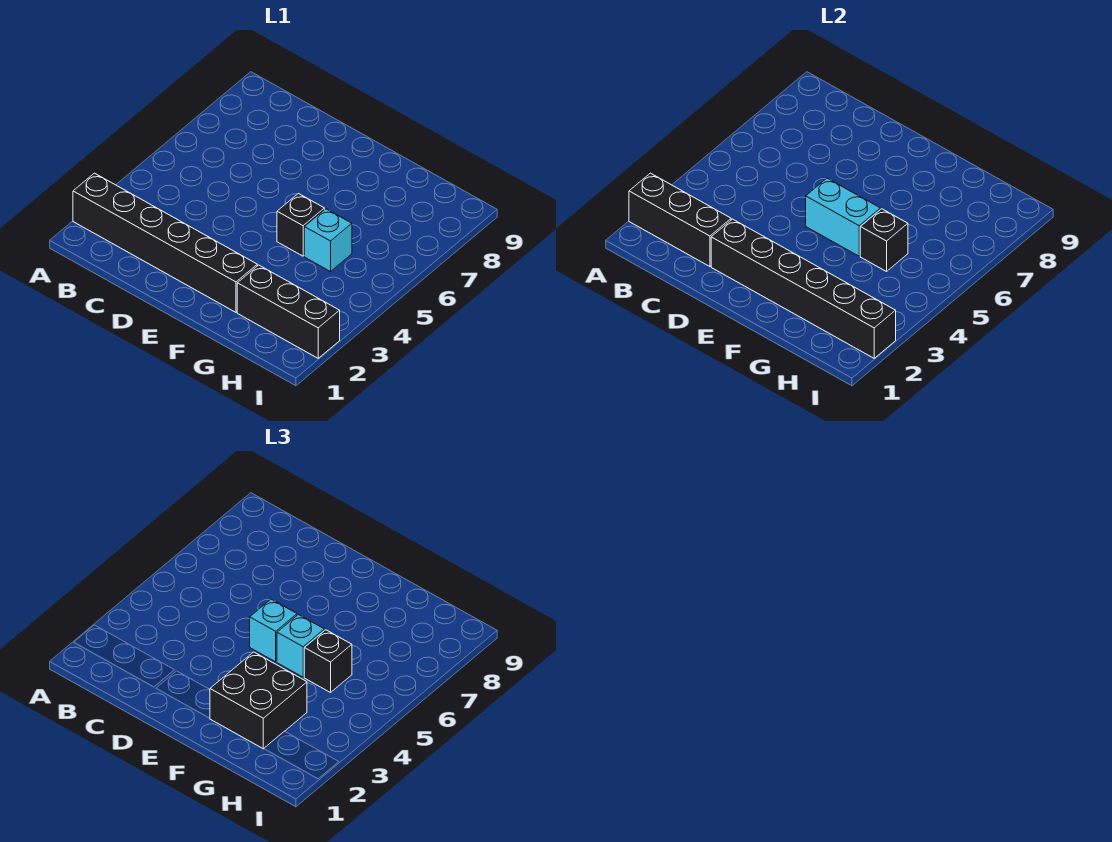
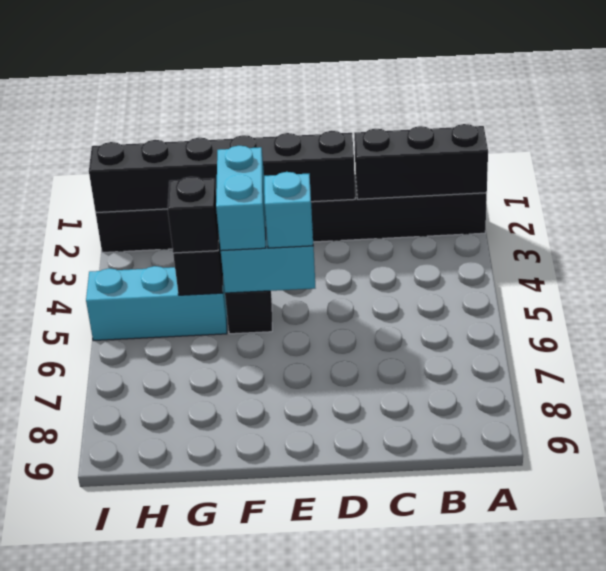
black 2x2 brick [210,652,307,749] -> none
cyan 1x1 brick [277,615,324,677] -> cyan 1x2 brick [216,146,266,251]
cyan 1x1 brick [304,209,352,272] -> cyan 1x3 brick [86,266,227,341]

